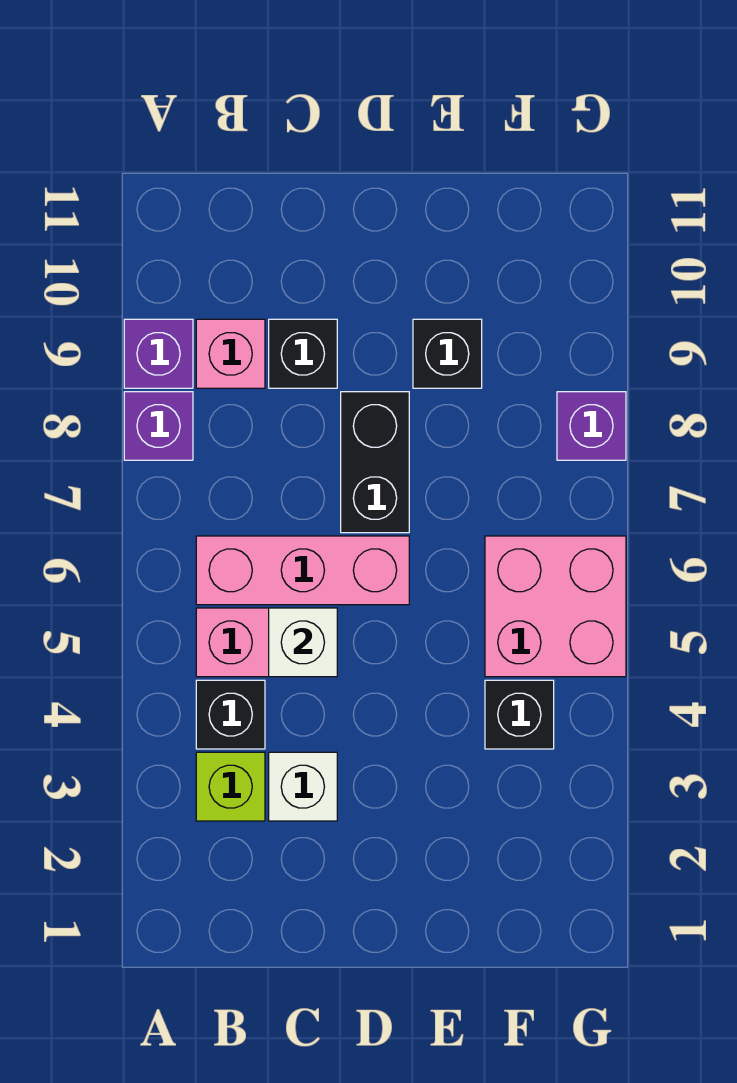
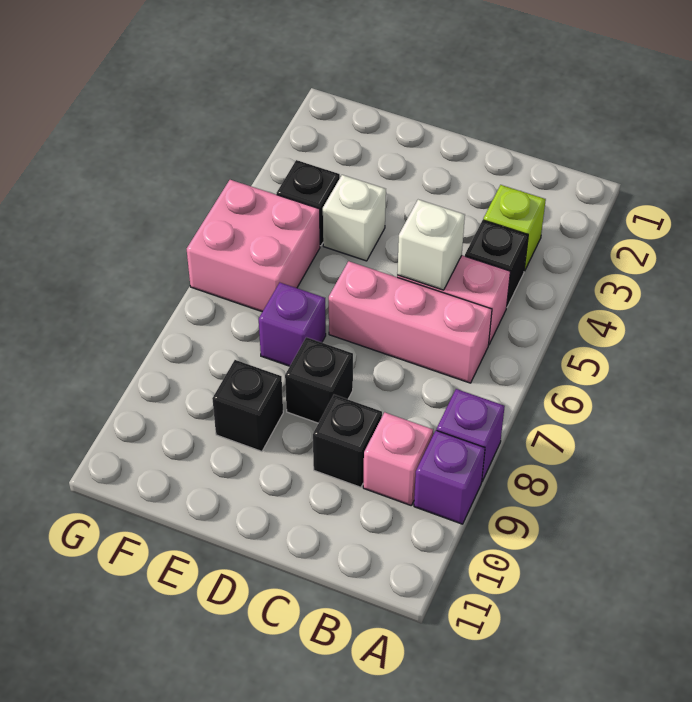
white 1x1 brick [269,752,337,821] -> white 1x1 brick moved to [323,175,386,261]
black 1x2 brick [341,392,409,533] -> black 1x1 brick [285,337,353,423]
purple 1x1 brick [557,392,626,460] -> purple 1x1 brick moved to [259,283,326,366]

